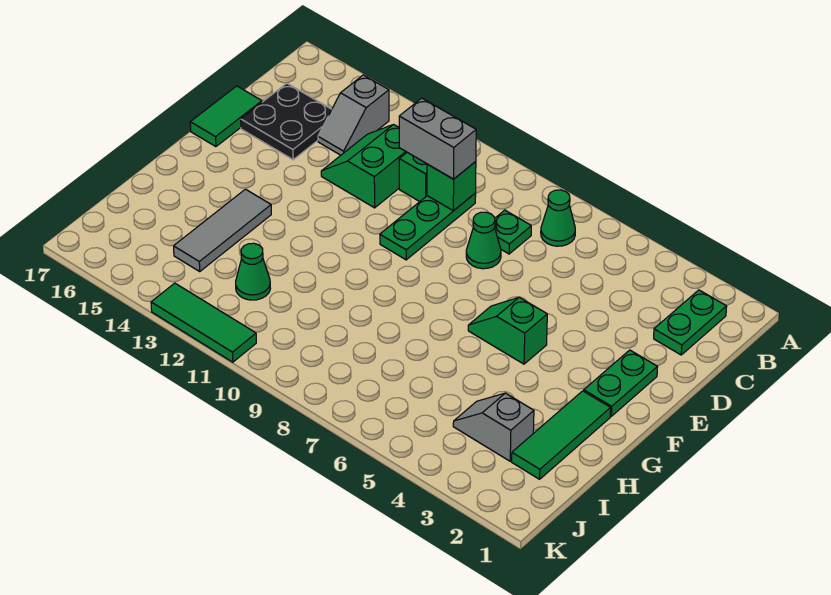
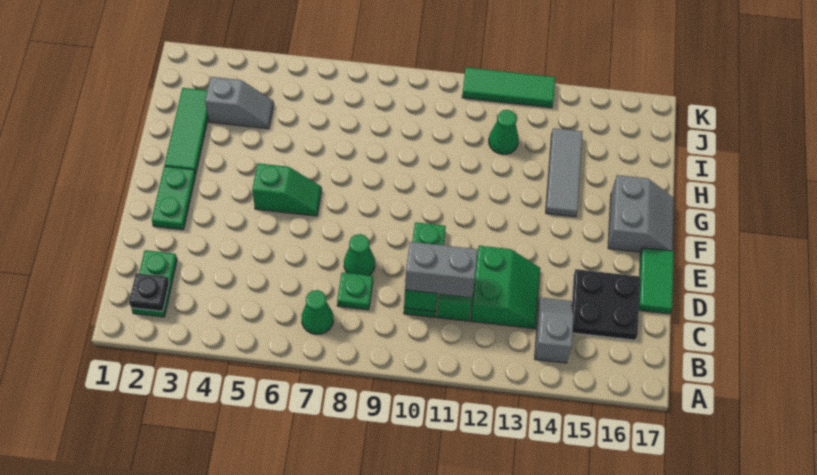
none -> black 1x1 plate [129,273,169,311]
none -> grey 2x2 slope [608,175,674,252]

